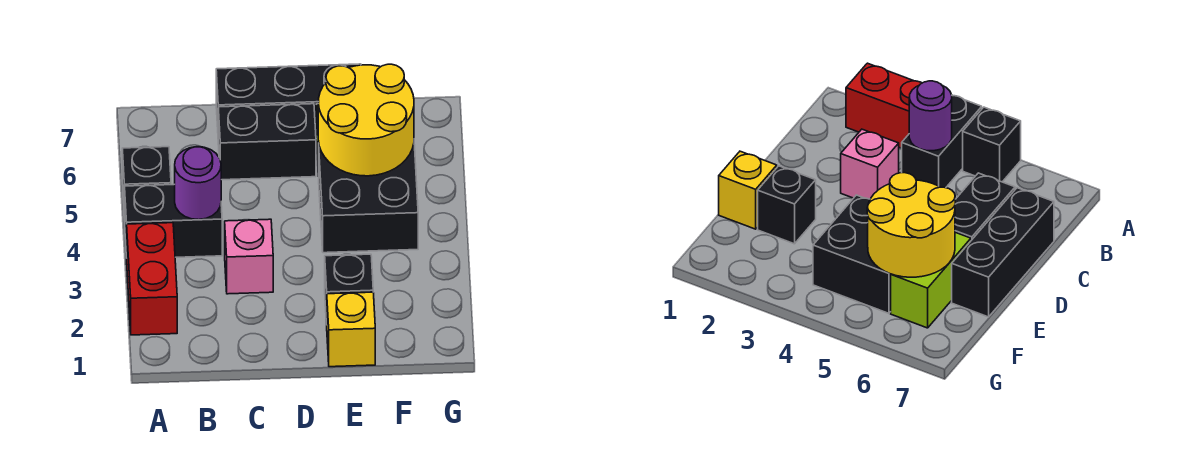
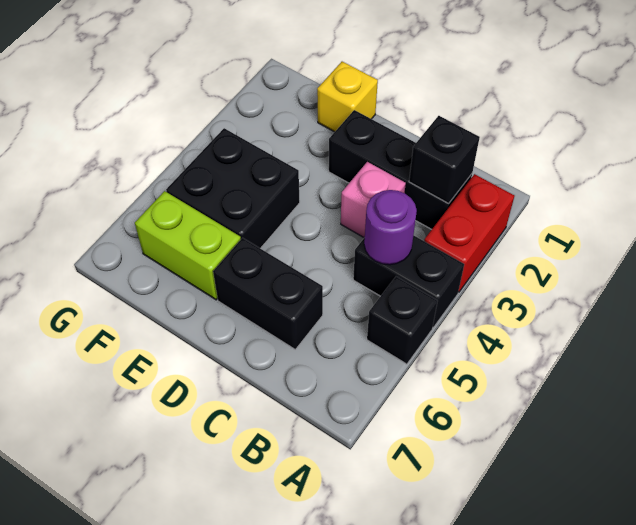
black 1x3 brick [216,64,361,130] -> black 1x3 brick moved to [329,110,472,229]
black 1x1 brick [325,254,373,325] -> black 1x1 brick moved to [409,116,480,204]
yellow 2x2 round brick [318,64,414,176] -> none

